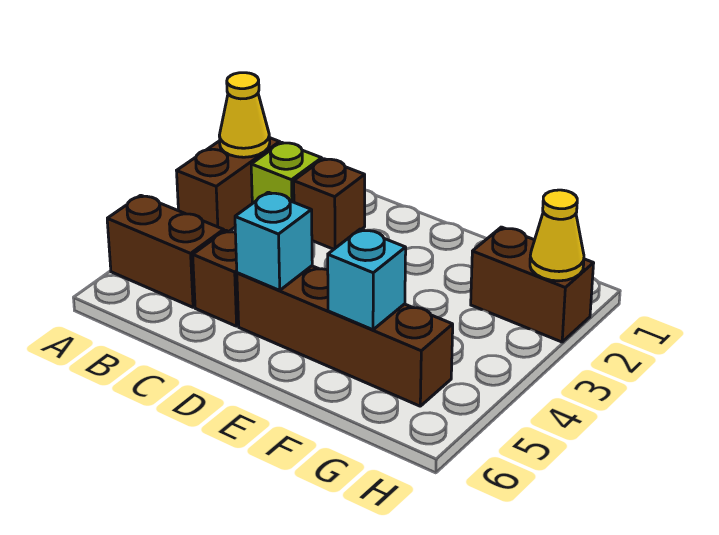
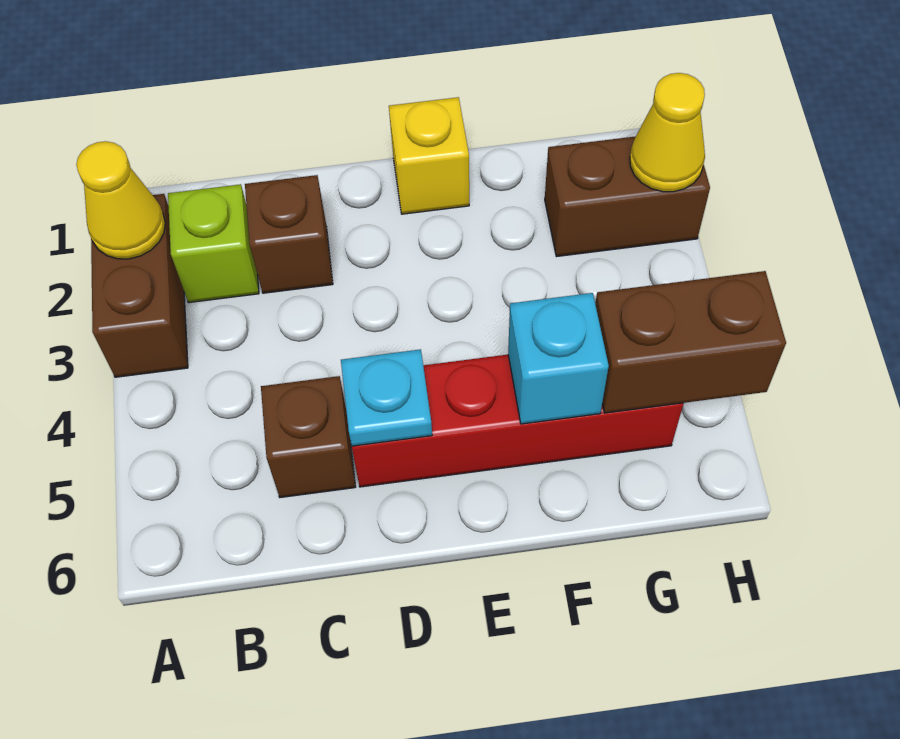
brown 1x2 brick [107,195,224,307] -> brown 1x2 brick moved to [595,271,786,413]
brown 1x4 brick [237,266,453,406] -> red 1x4 brick [352,355,684,487]
cyan 1x1 brick [235,192,312,290] -> cyan 1x1 plate [341,349,432,446]
none -> yellow 1x1 brick [389,97,469,214]

